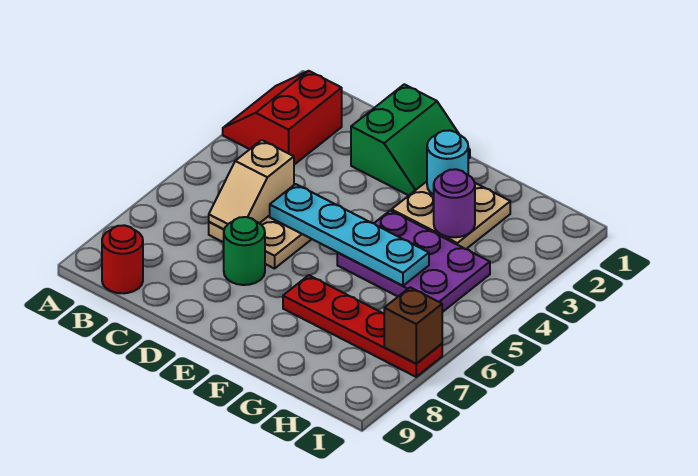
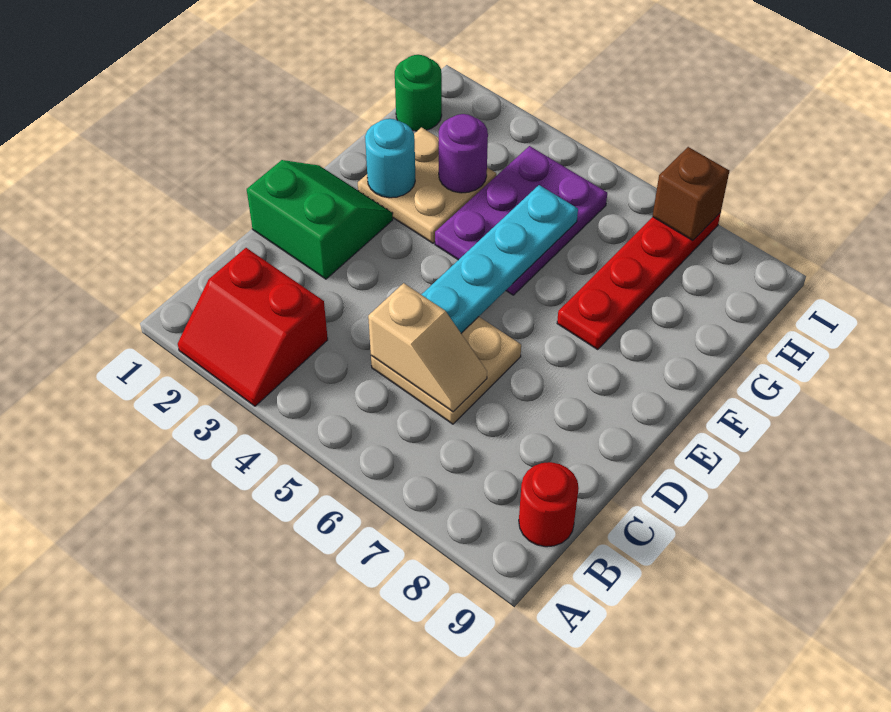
green 1x1 round brick [224,217,265,285] -> green 1x1 round brick moved to [395,55,442,131]

